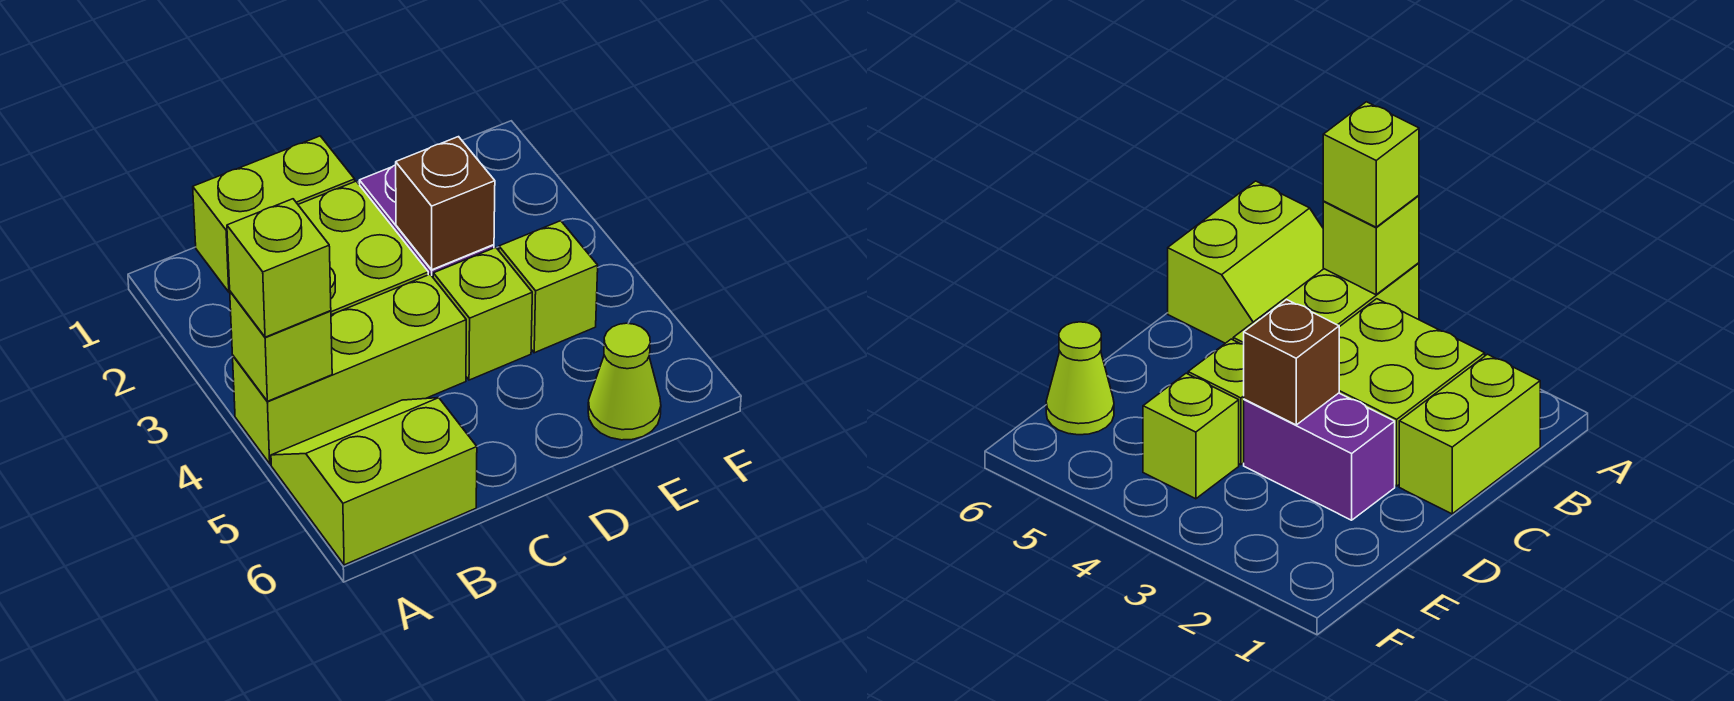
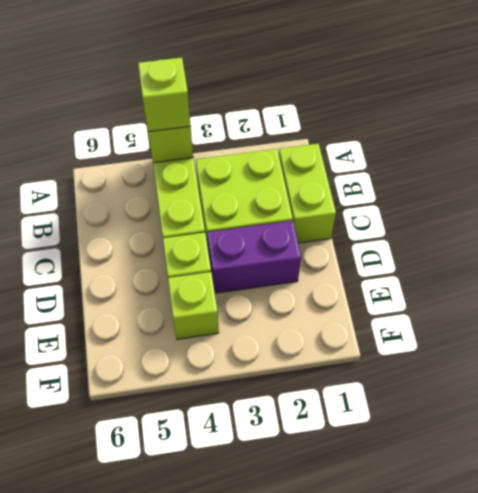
lime 2x2 slope [271,398,477,565] -> none
brown 1x1 brick [396,137,495,270] -> none
lime 1x1 cone [588,323,661,440] -> none

